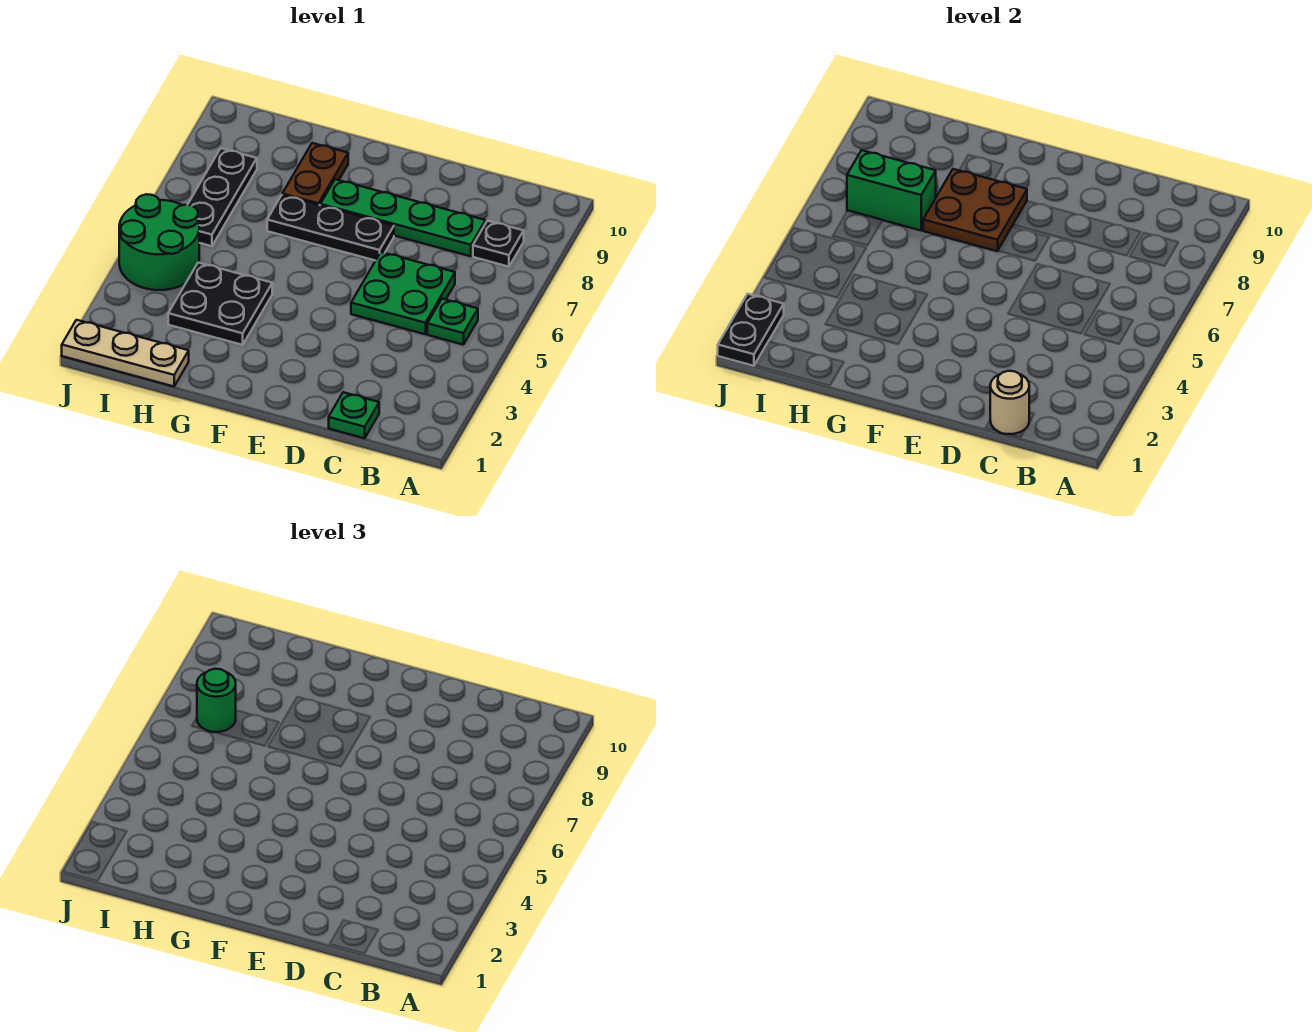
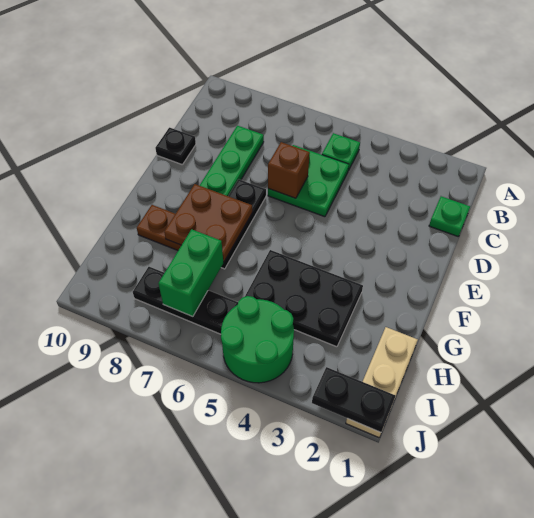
black 1x1 plate [473,221,524,267] -> black 1x1 plate moved to [155,128,196,164]
tan 1x1 round brick [990,371,1029,434] -> none
none -> brown 1x1 brick [268,142,310,198]
black 2x2 plate [168,263,272,345] -> black 2x3 plate [245,250,363,347]
green 1x1 round brick [197,669,236,732] -> none

